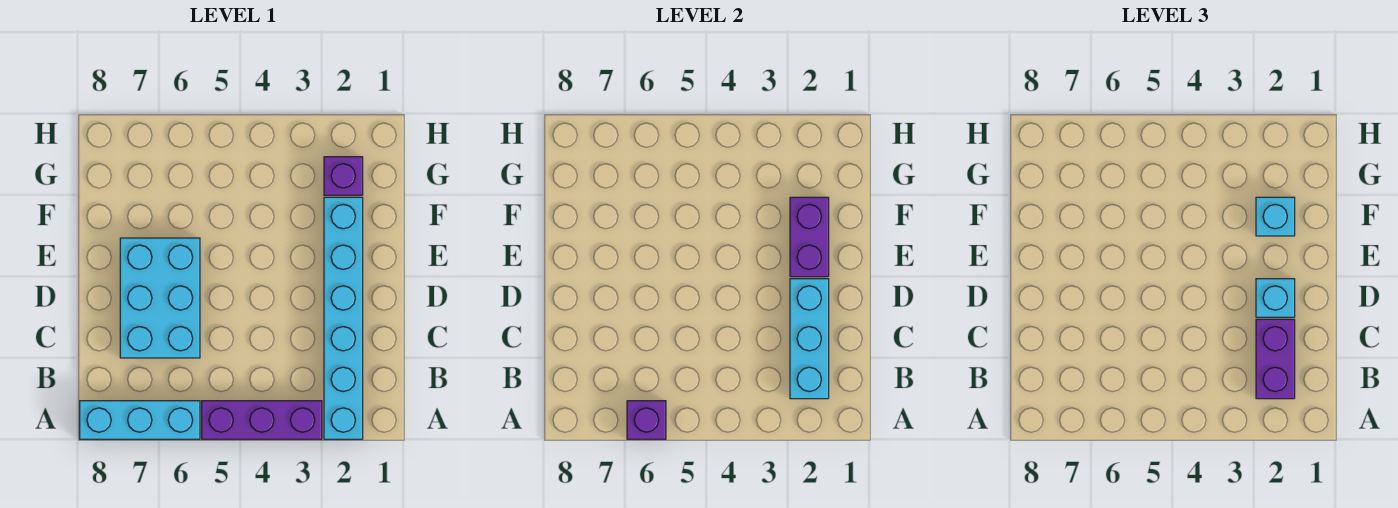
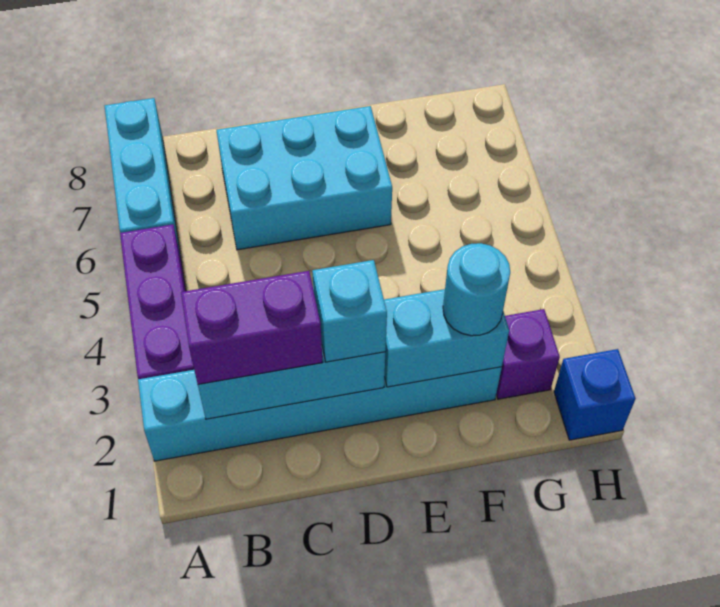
purple 1x1 brick [627,401,666,439] -> none
purple 1x2 brick [790,197,829,277] -> cyan 1x2 brick [384,289,509,387]
cyan 1x1 brick [1256,197,1295,236] -> cyan 1x1 round brick [443,243,510,336]
none -> blue 1x1 brick [554,349,636,440]

